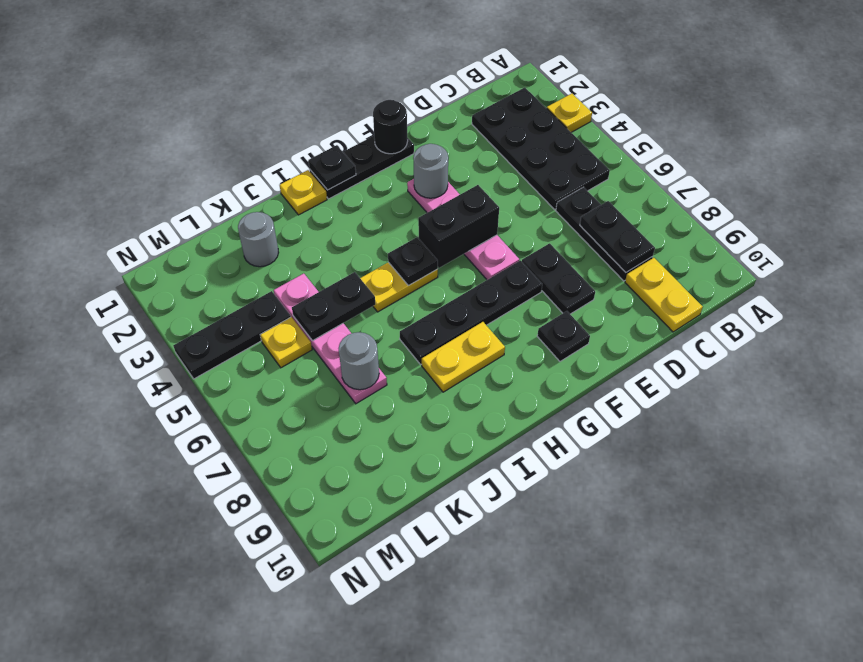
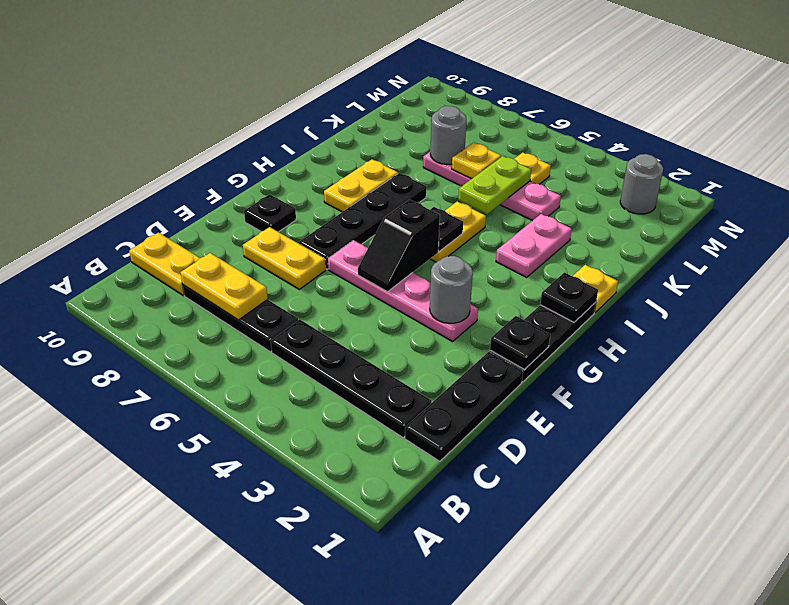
yellow 1x1 plate [547,94,592,132] -> yellow 1x1 plate moved to [452,143,501,179]
black 2x4 plate [472,88,610,210] -> black 1x4 plate [271,319,432,438]
black 1x2 plate [580,201,655,272] -> yellow 1x2 plate [180,253,268,320]
black 1x2 plate [522,243,595,314] -> yellow 1x2 plate [243,227,326,289]
black 1x1 round brick [373,100,408,154] -> black 1x1 plate [490,316,550,369]
black 1x2 brick [418,185,499,268] -> black 1x2 slope [358,200,440,292]
none -> pink 1x2 plate [496,214,572,277]
black 1x2 plate [292,272,375,341] -> lime 1x2 plate [458,156,531,214]
grey 1x1 round brick [238,212,279,267] -> grey 1x1 round brick moved to [620,154,663,214]
black 1x3 plate [173,291,291,379] -> black 1x3 plate moved to [405,352,523,461]

